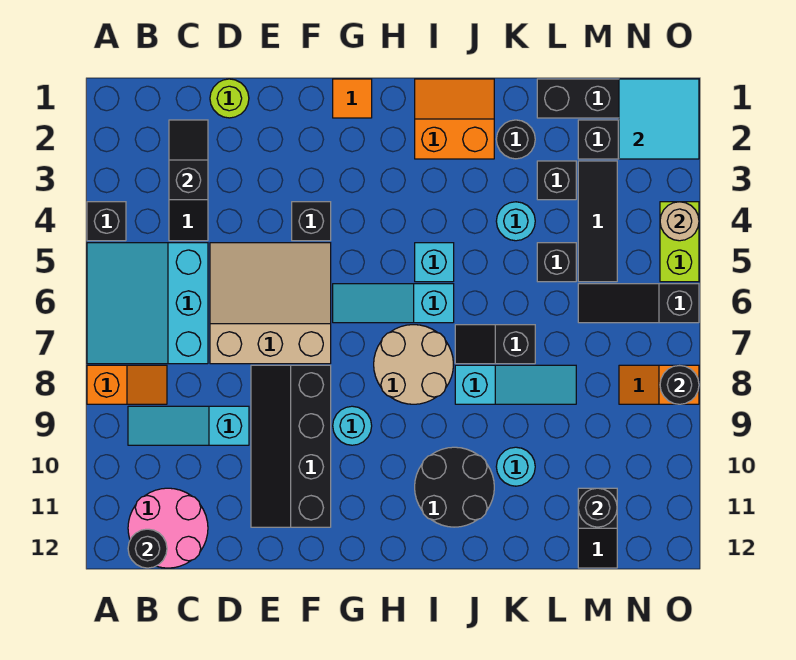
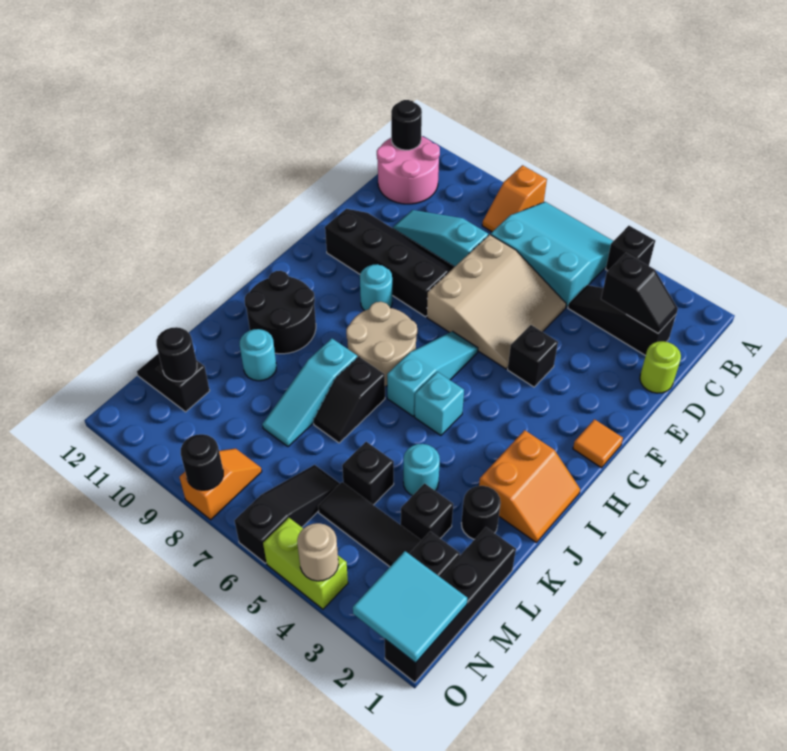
cyan 1x3 slope [128,406,249,445] -> cyan 1x3 slope turned to [393,210,488,267]
black 1x2 slope [455,325,535,364] -> black 1x2 slope turned to [313,357,385,443]

